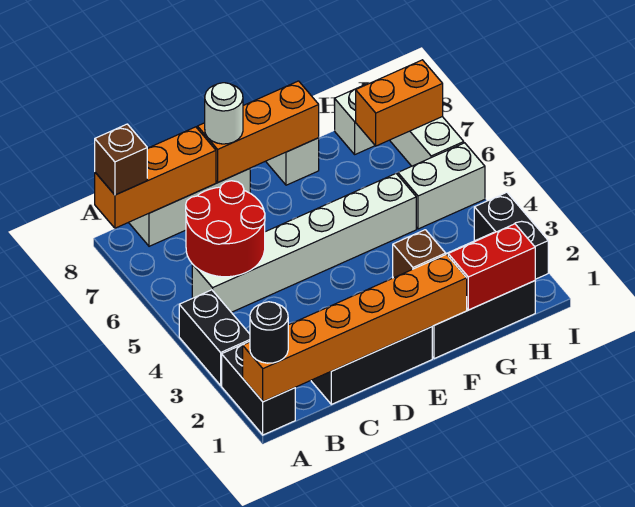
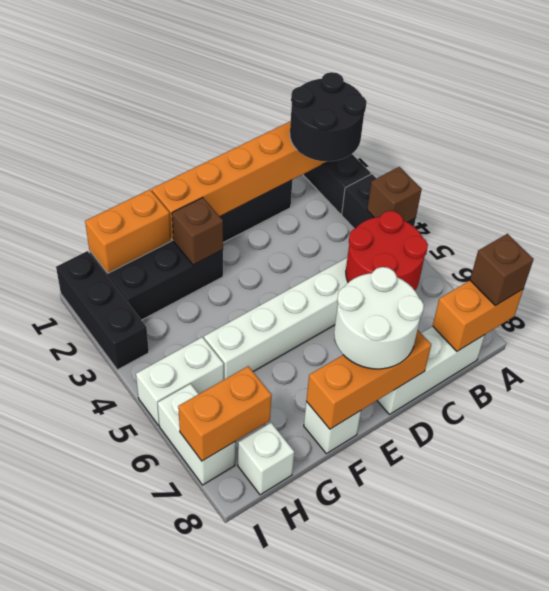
black 1x1 round brick [250,302,288,363] -> black 2x2 round brick [290,72,367,161]
none -> brown 1x1 brick [367,167,422,222]
orange 1x3 brick [95,127,216,228] -> orange 1x2 brick [433,281,523,351]
white 1x1 round brick [205,83,243,144] -> white 2x2 round brick [334,267,424,369]
red 1x2 brick [448,224,535,310] -> orange 1x2 brick [85,190,171,273]
black 1x2 brick [474,192,548,279] -> black 1x3 brick [56,251,149,370]

